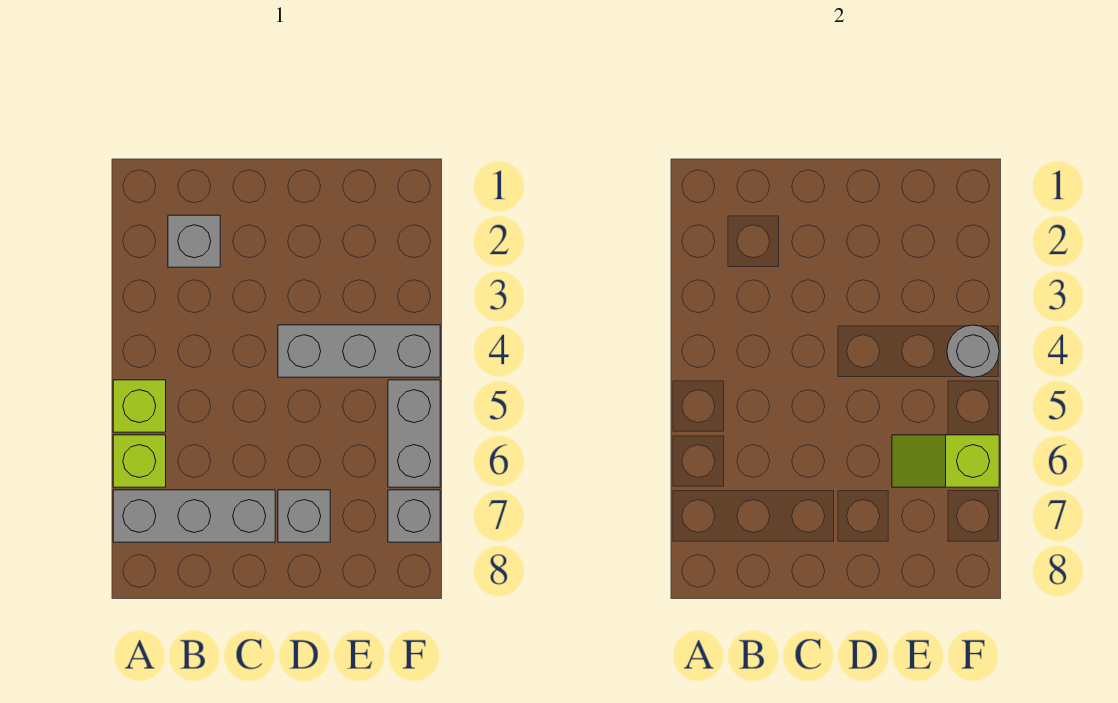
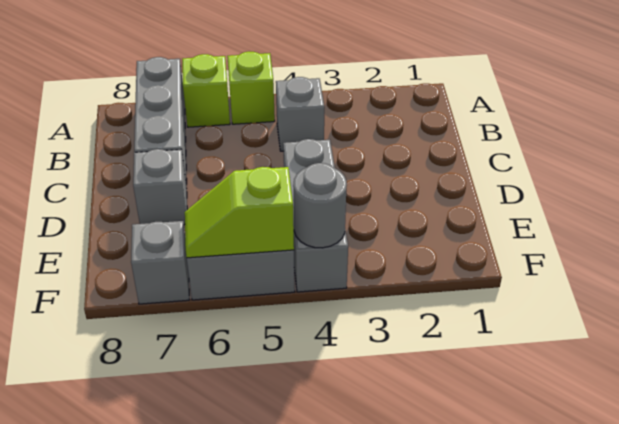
grey 1x1 brick [168,215,220,267] -> grey 1x1 brick moved to [276,77,324,151]
lime 1x2 slope [892,435,999,487] -> lime 1x2 slope turned to [185,167,294,258]

